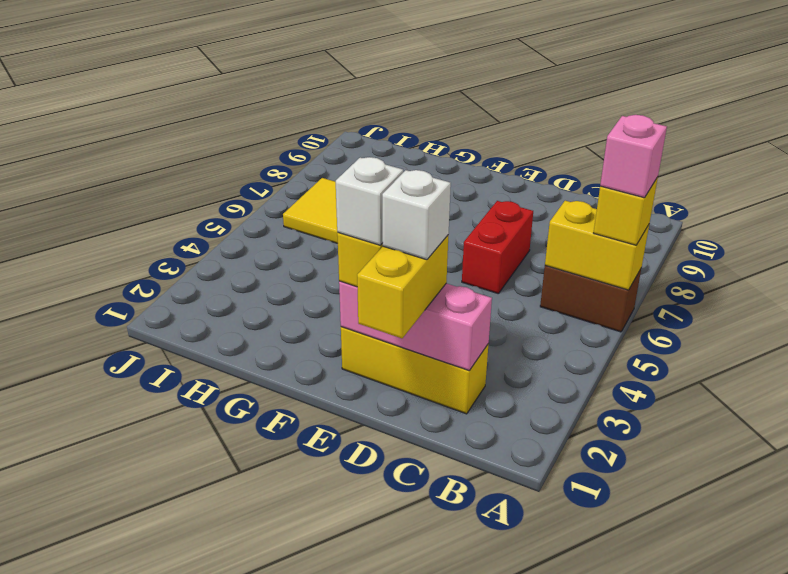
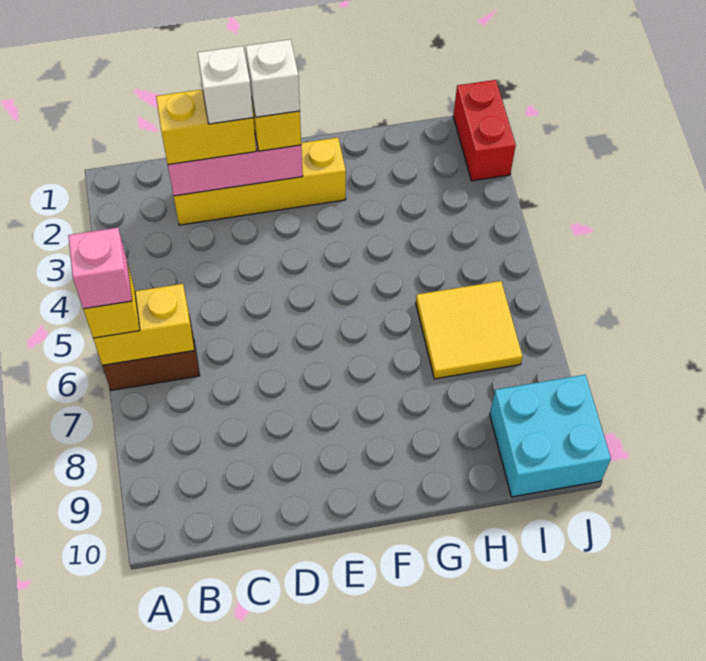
yellow 1x3 brick [341,327,488,414] -> yellow 1x4 brick [174,138,346,225]
yellow 1x2 brick [357,235,448,338] -> yellow 1x2 brick turned to [156,89,256,165]
red 1x2 brick [462,201,533,294] -> red 1x2 brick moved to [453,80,516,181]
none -> cyan 2x2 brick [490,375,611,497]

